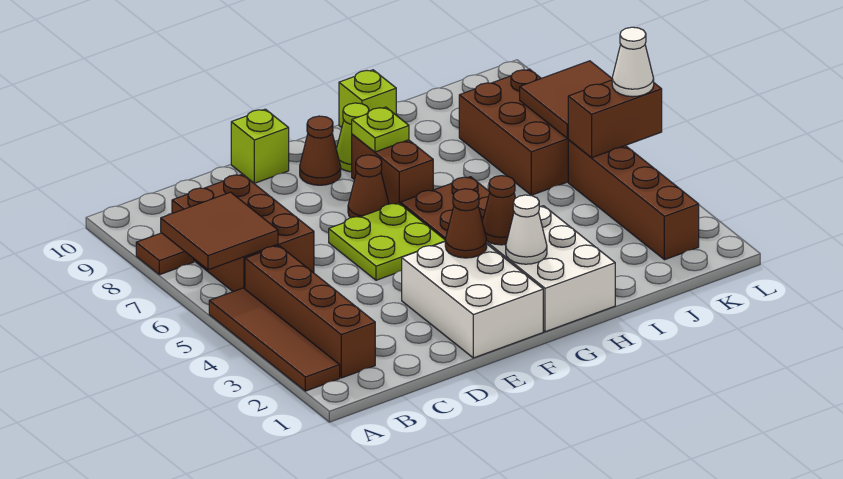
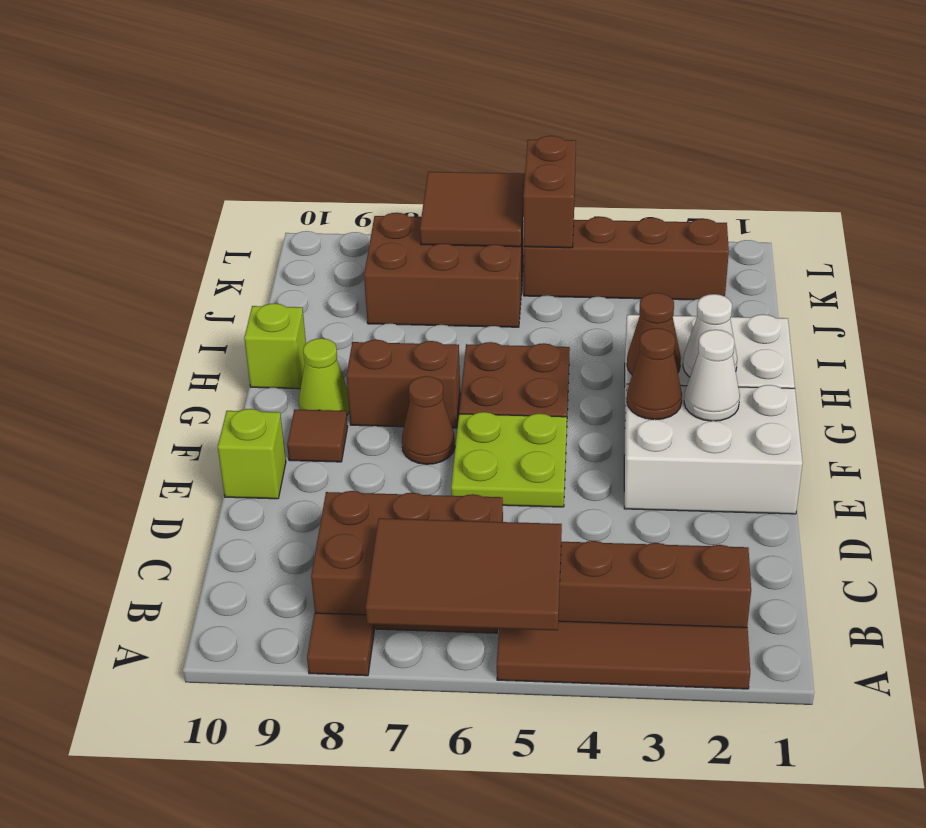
brown 2x2 tile [161,192,278,270] -> brown 2x3 tile [366,518,562,631]
brown 1x1 cone [300,116,341,185] -> brown 1x1 tile [287,410,348,462]
lime 1x1 plate [352,107,409,152] -> none
white 1x1 cone [612,27,654,97] -> white 1x1 cone moved to [684,330,740,421]

